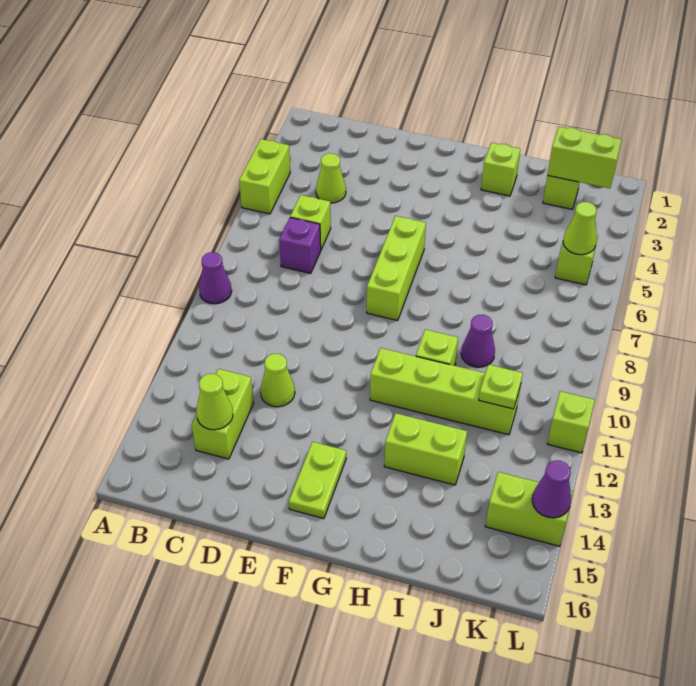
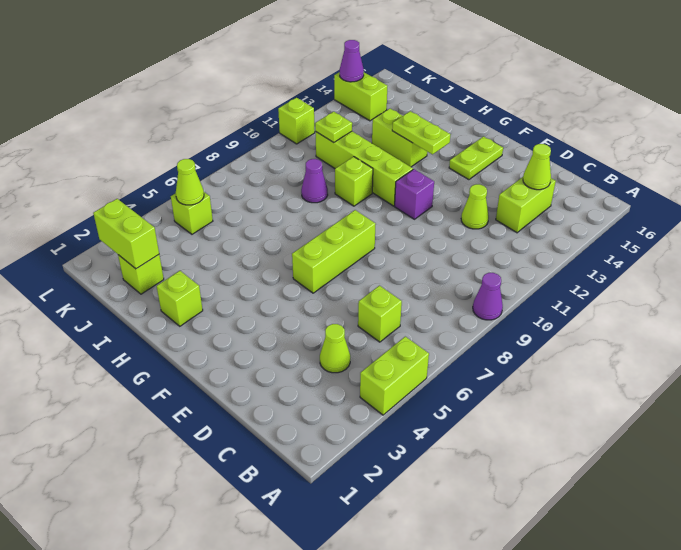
purple 1x1 brick [279,218,321,273] -> purple 1x1 brick moved to [395,169,434,219]
none -> lime 1x2 plate [392,111,450,154]

